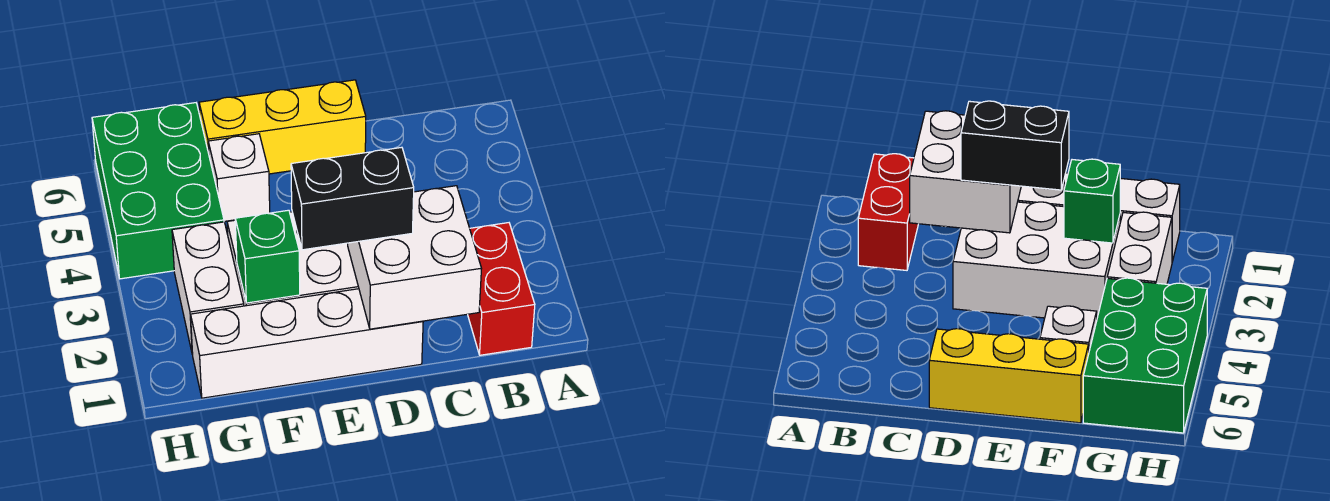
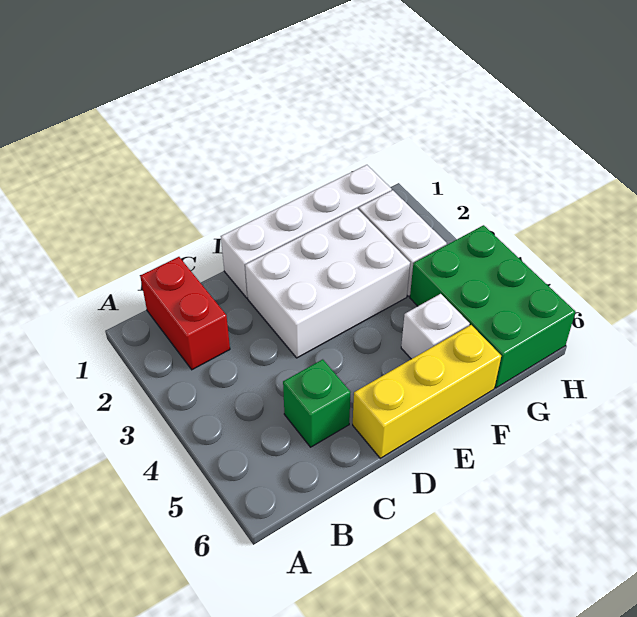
white 2x2 brick [348,186,482,329] -> none
black 1x2 brick [291,147,414,250] -> none
green 1x1 brick [235,210,300,303] -> green 1x1 brick moved to [283,359,351,447]

